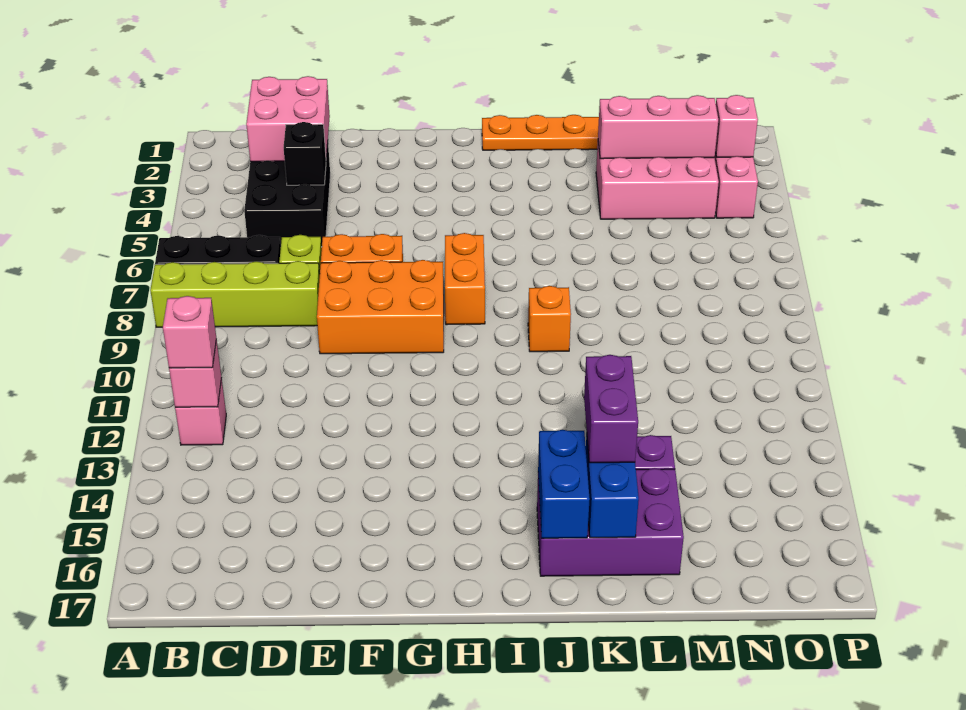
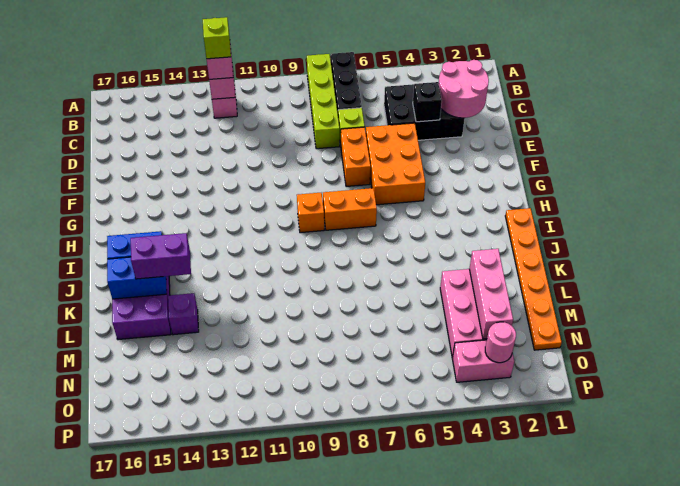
none -> lime 1x1 brick [203,17,231,59]
pink 2x2 brick [246,76,330,162] -> pink 2x2 round brick [438,60,489,118]
orange 2x3 brick [317,260,444,354] -> orange 2x3 brick moved to [366,123,425,205]
orange 1x1 brick [528,286,571,352] -> orange 1x1 brick moved to [297,193,324,233]
pink 1x1 brick [715,95,758,157] -> pink 1x1 round brick [485,322,516,363]

